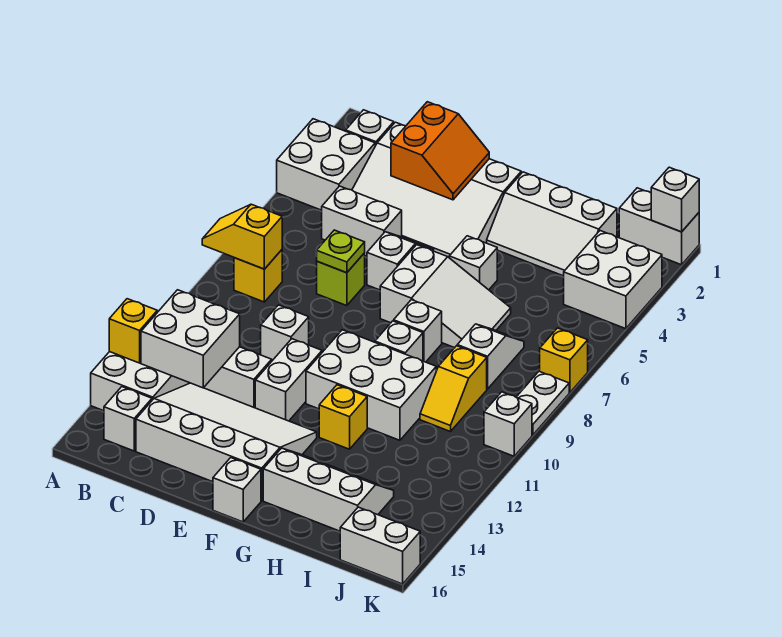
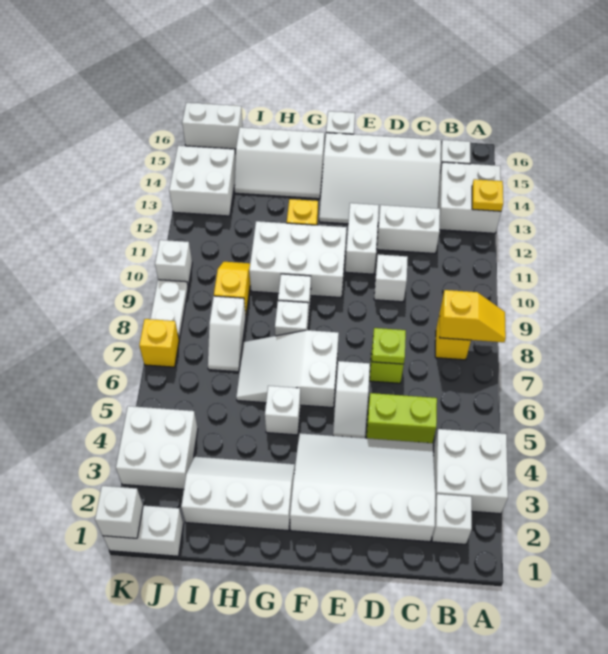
yellow 1x1 brick [109,299,157,363] -> yellow 1x1 plate [472,179,503,211]
white 2x2 brick [141,290,240,388] -> white 2x2 brick moved to [169,146,236,216]
white 1x2 brick [322,186,402,256] -> lime 1x2 brick [367,393,437,443]
orange 2x2 slope [391,102,489,200] -> none

